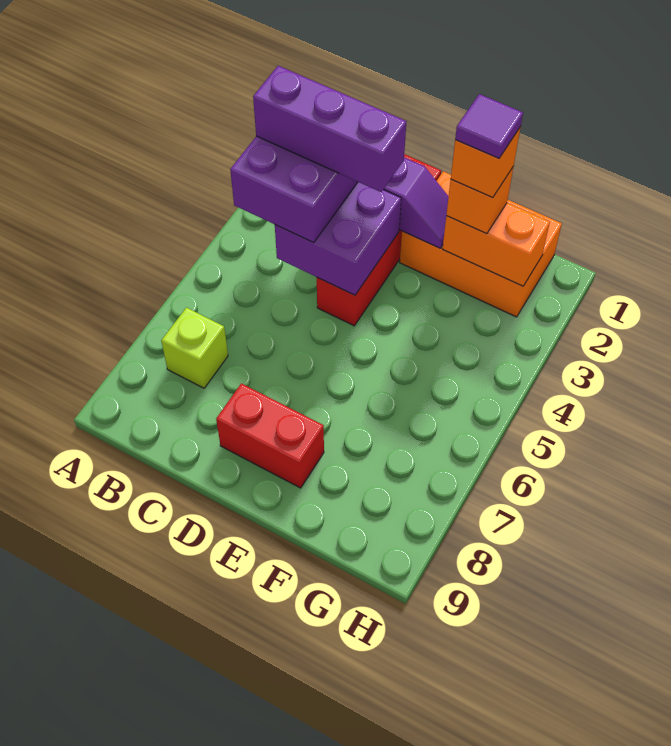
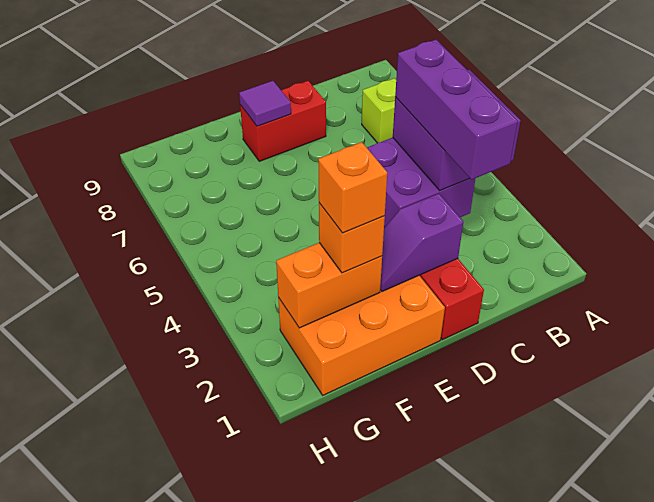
purple 1x3 brick [253,66,406,192] -> purple 1x3 brick turned to [395,40,518,180]
purple 1x1 tile [455,94,523,158] -> purple 1x1 tile moved to [239,81,291,126]

